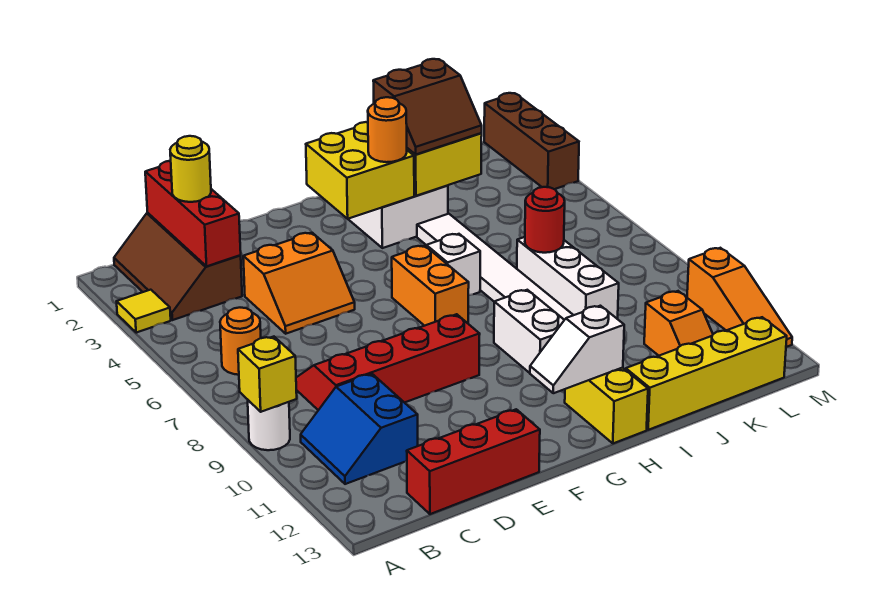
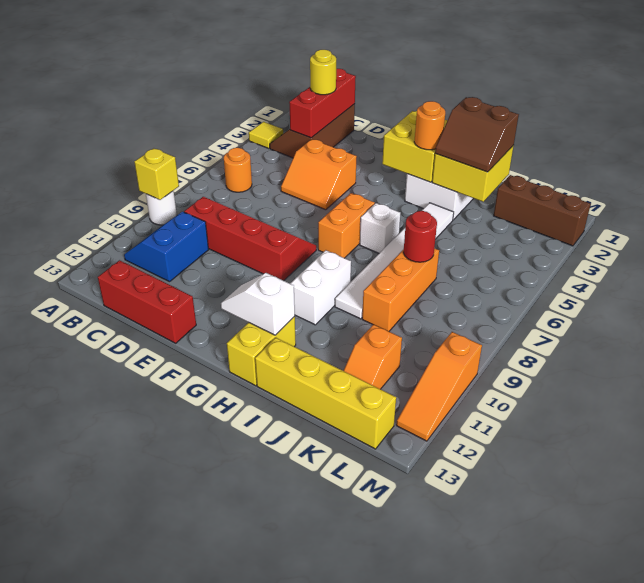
white 1x3 brick [517,237,619,319] -> orange 1x3 brick [362,248,439,331]
brown 1x3 brick [484,93,579,189] -> brown 1x3 brick turned to [494,175,591,246]

